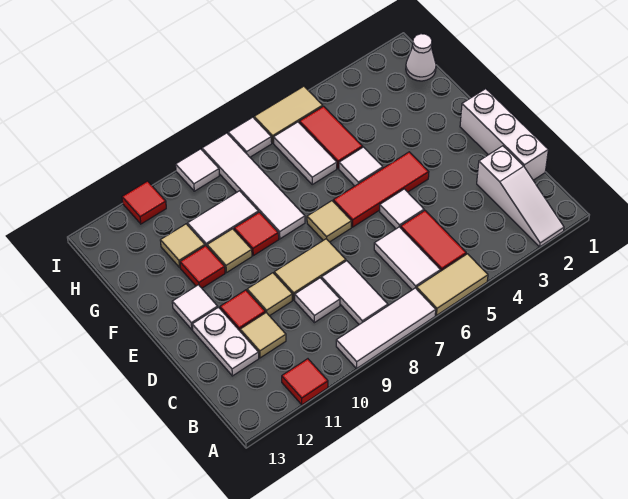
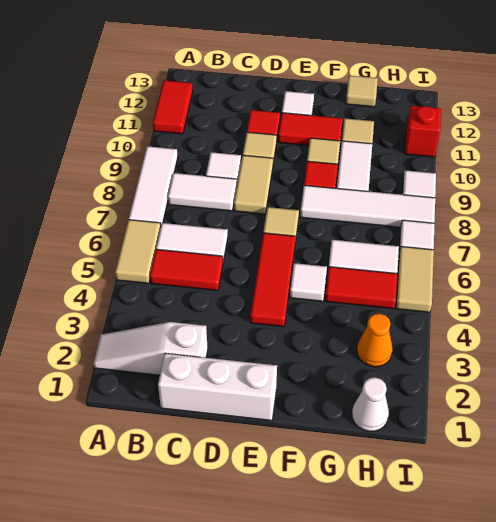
red 1x1 tile [282,359,328,405] -> red 1x2 tile [153,81,193,134]
tan 1x1 tile [240,313,286,358] -> tan 1x1 tile moved to [346,76,378,107]
white 1x2 plate [192,307,259,376] -> none
white 1x1 tile [380,189,424,229] -> none
red 1x1 tile [180,246,225,288] -> red 1x2 tile [278,113,343,145]
none -> orange 1x1 cone [357,314,393,367]
red 1x1 tile [122,181,166,224] -> red 1x1 brick [405,106,441,157]

